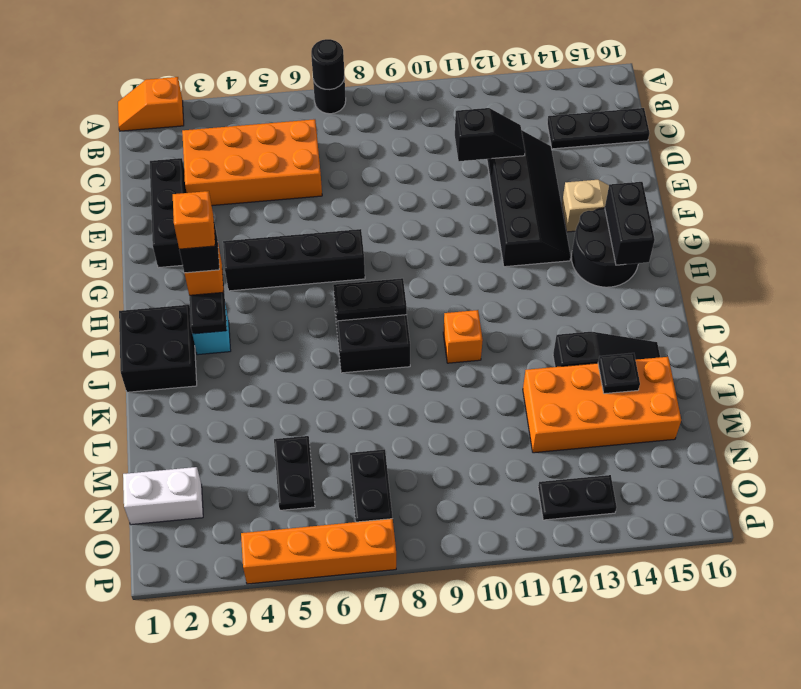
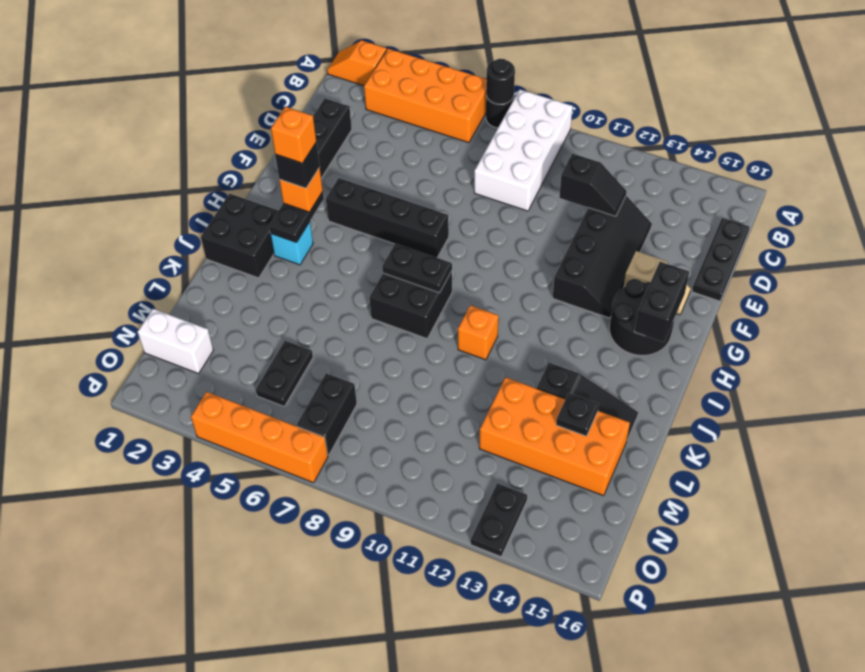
none -> white 2x4 brick [474,90,573,211]
orange 2x4 brick [182,119,322,206] -> orange 2x4 brick moved to [364,49,487,143]
black 1x3 plate [547,108,649,149] -> black 1x3 plate turned to [692,218,750,301]
black 1x2 plate [538,475,617,520] -> black 1x2 plate turned to [471,483,527,557]

